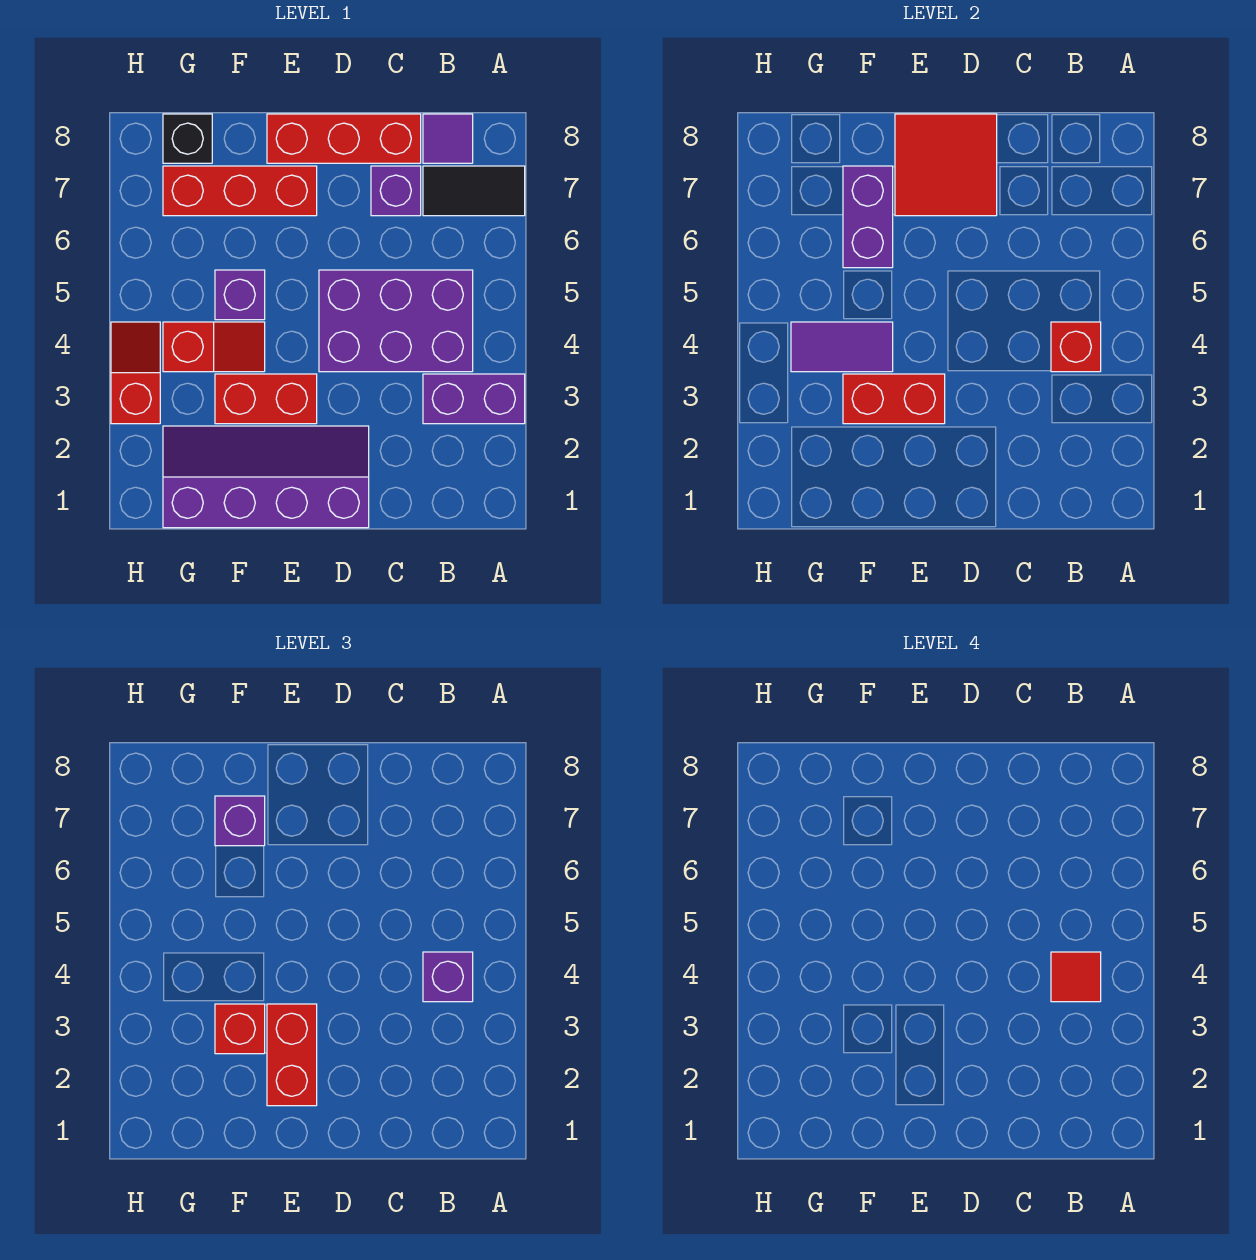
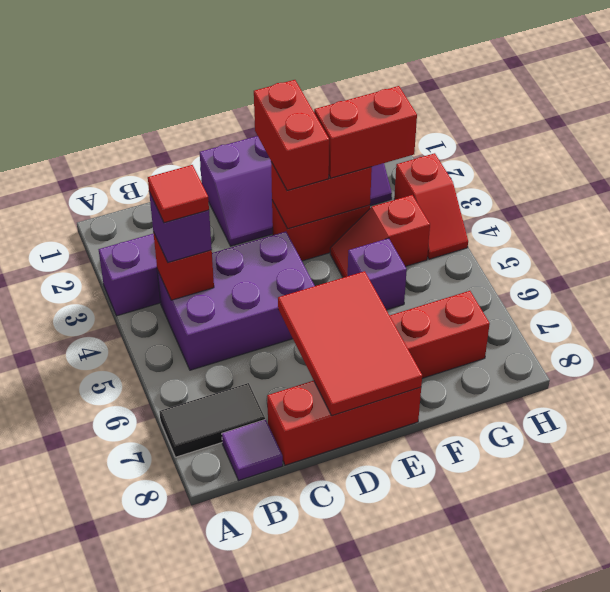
purple 1x1 brick [371,166,421,216] -> none
red 2x2 tile [895,114,997,216] -> red 2x3 tile [278,271,422,416]
red 1x1 brick [215,1004,265,1054] -> red 1x2 brick [314,86,417,178]
purple 1x2 tile [791,322,893,372] -> none
purple 1x2 brick [843,166,893,268] -> none
purple 1x1 brick [215,796,265,846] -> none
black 1x1 brick [163,114,212,163] -> none

